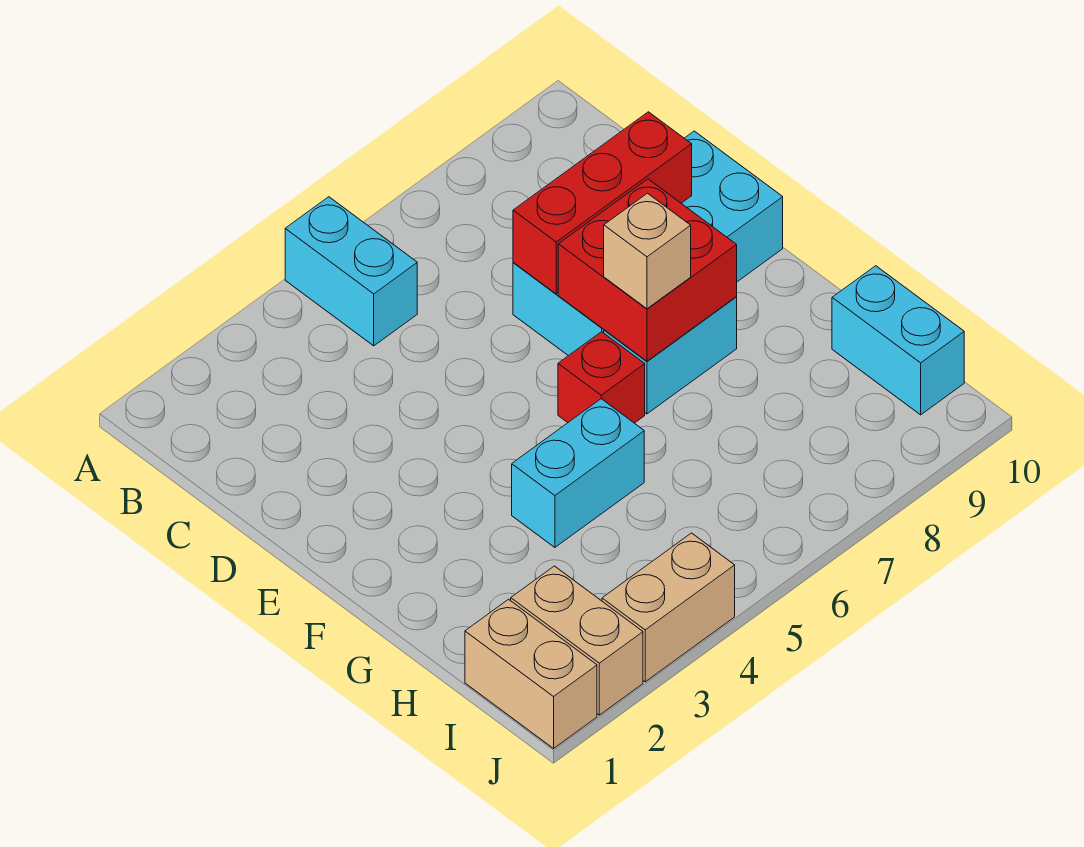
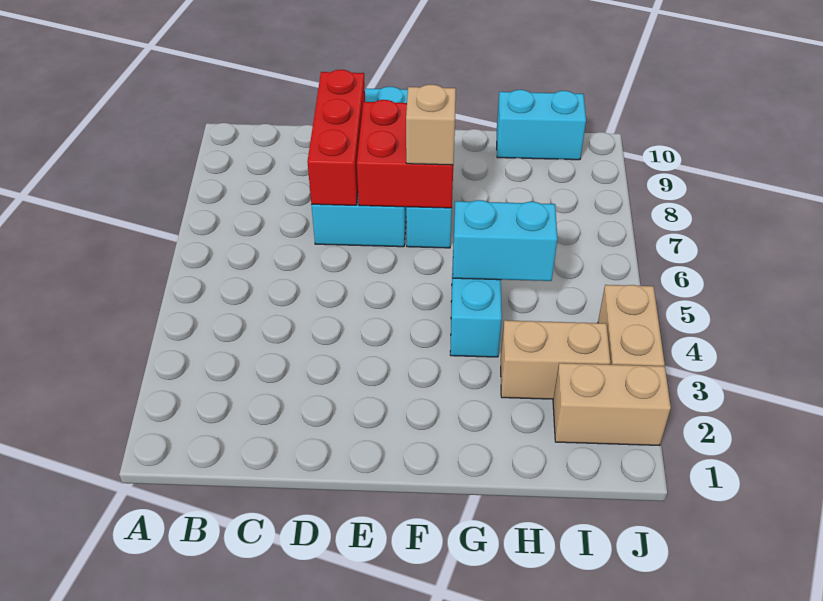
cyan 1x2 brick [285,197,417,346] -> cyan 1x2 brick moved to [453,200,558,281]
red 1x1 brick [558,332,645,423] -> none
tan 1x2 brick [465,599,597,748] -> tan 1x2 brick moved to [501,320,610,399]

